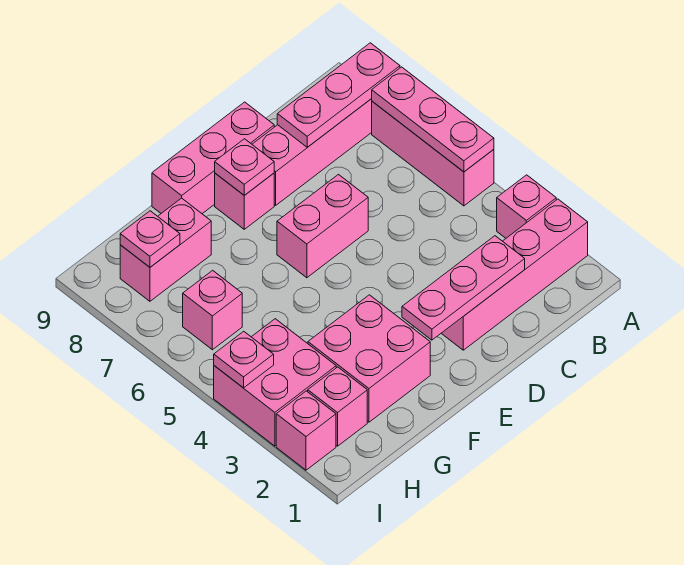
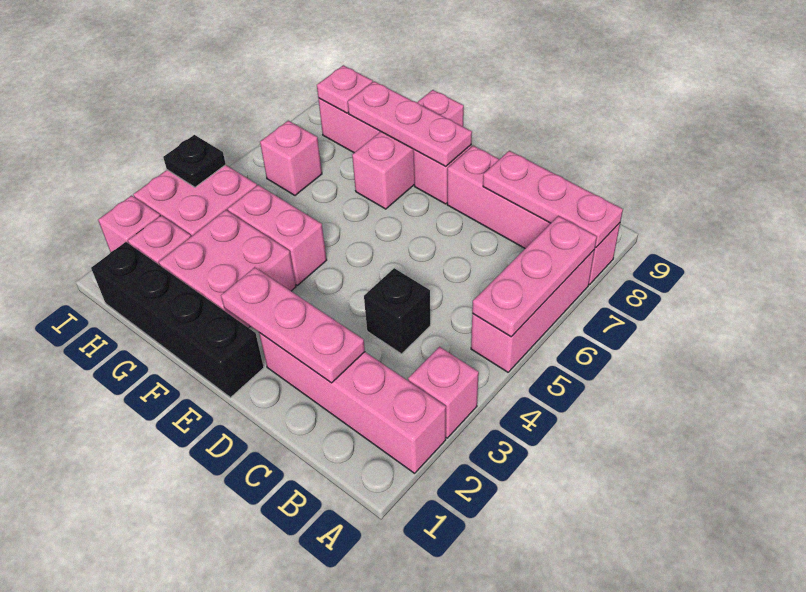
none -> black 1x1 brick [364,268,430,354]
pink 1x2 brick [277,175,368,278] -> pink 1x2 brick moved to [228,185,327,285]
pink 1x3 brick [152,102,274,214] -> pink 1x3 brick turned to [352,90,464,209]
none -> black 1x4 brick [91,242,264,398]
pink 1x1 plate [215,139,274,195] -> pink 1x3 plate [348,81,472,167]
pink 1x1 plate [214,331,274,388] -> black 1x1 plate [163,135,226,187]

